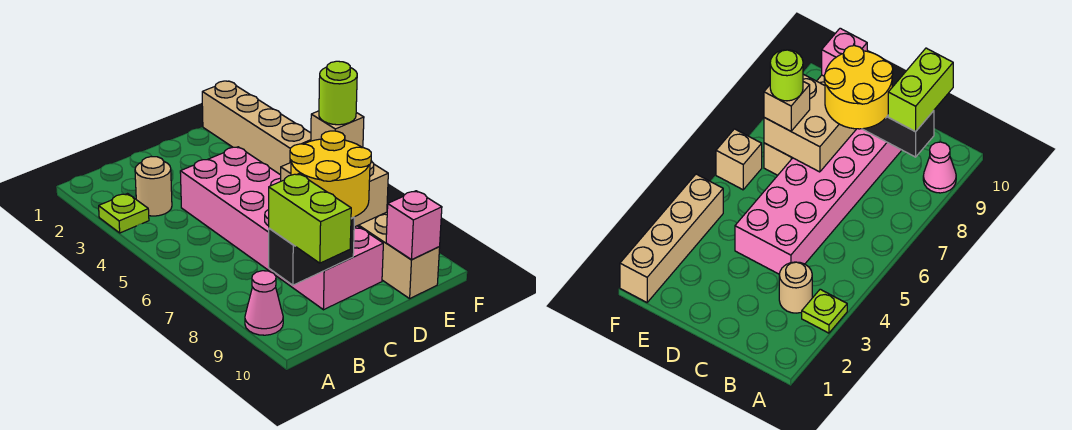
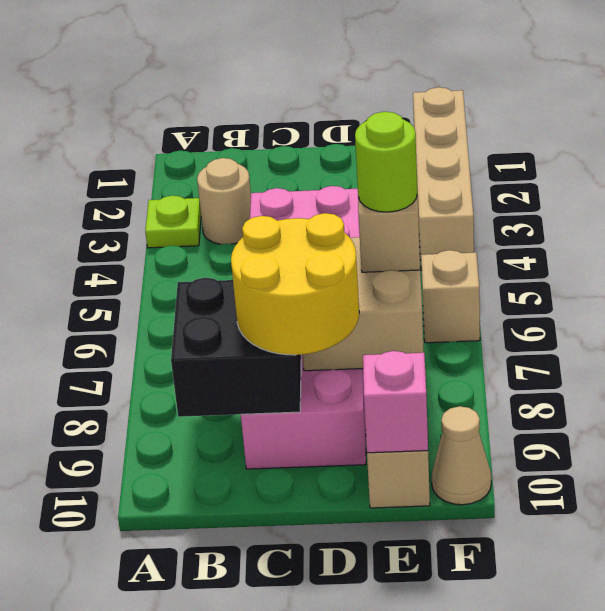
pink 1x1 cone [245,271,283,335] -> none
black 1x2 brick [269,217,355,285] -> black 2x2 brick [171,278,301,417]
lime 1x2 brick [269,174,351,263] -> none
none -> tan 1x1 cone [432,406,491,505]

